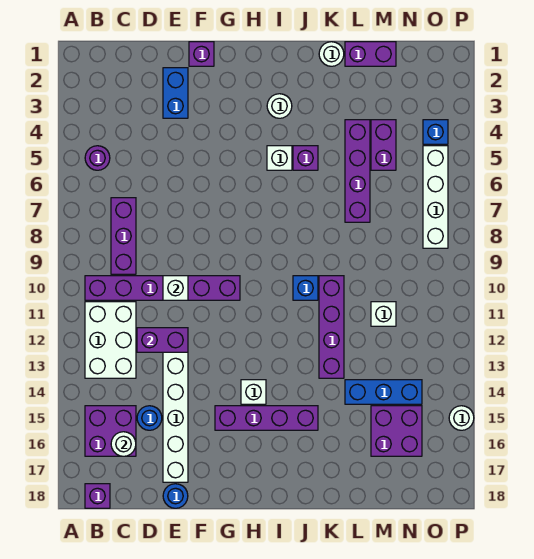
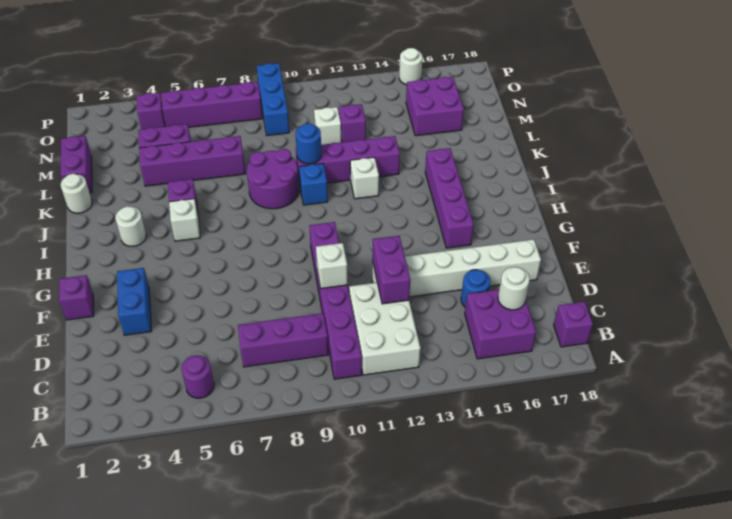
white 2x3 brick [85,302,136,378] -> white 2x3 brick turned to [349,283,421,375]
blue 1x2 brick [163,68,188,118] -> blue 1x2 brick turned to [117,268,151,335]
blue 1x1 round brick [163,484,188,508] -> blue 1x1 round brick moved to [296,123,321,164]
white 1x1 brick [241,380,266,404] -> white 1x1 brick moved to [350,157,379,199]
none -> purple 2x2 round brick [247,149,299,209]
blue 1x3 brick [345,380,422,404] -> blue 1x3 brick moved to [257,63,289,136]
none -> purple 1x1 brick [339,104,366,142]
blue 1x1 brick [423,120,448,144] -> purple 1x1 brick [137,93,165,129]
white 1x4 brick [423,146,448,248] -> purple 1x4 brick [161,82,263,127]

